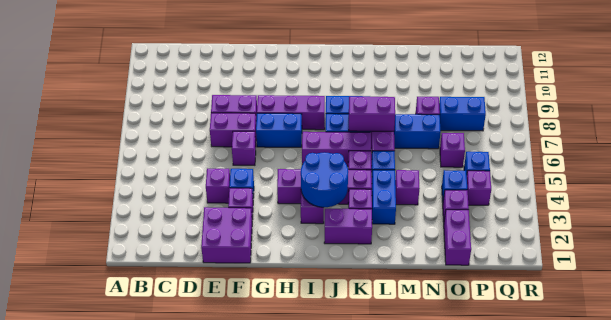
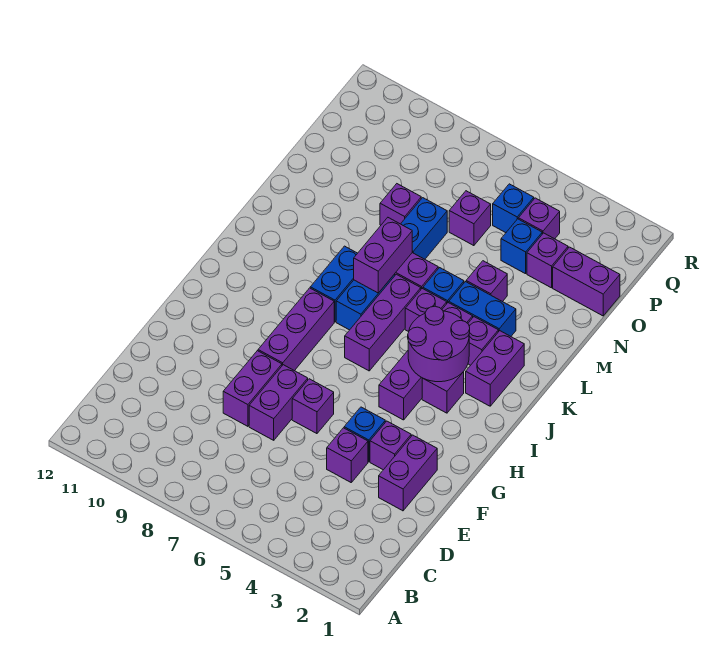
purple 2x2 brick [201,207,252,263] -> purple 1x2 brick [379,435,437,511]
blue 1x2 brick [256,113,302,147] -> none
blue 2x2 round brick [301,152,348,208] -> purple 2x2 round brick [408,306,470,382]
blue 1x2 brick [439,97,486,131] -> none

